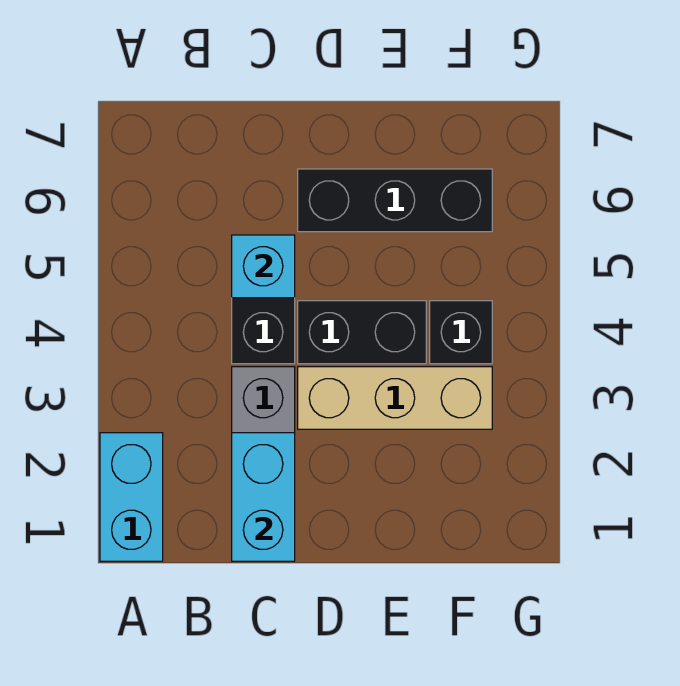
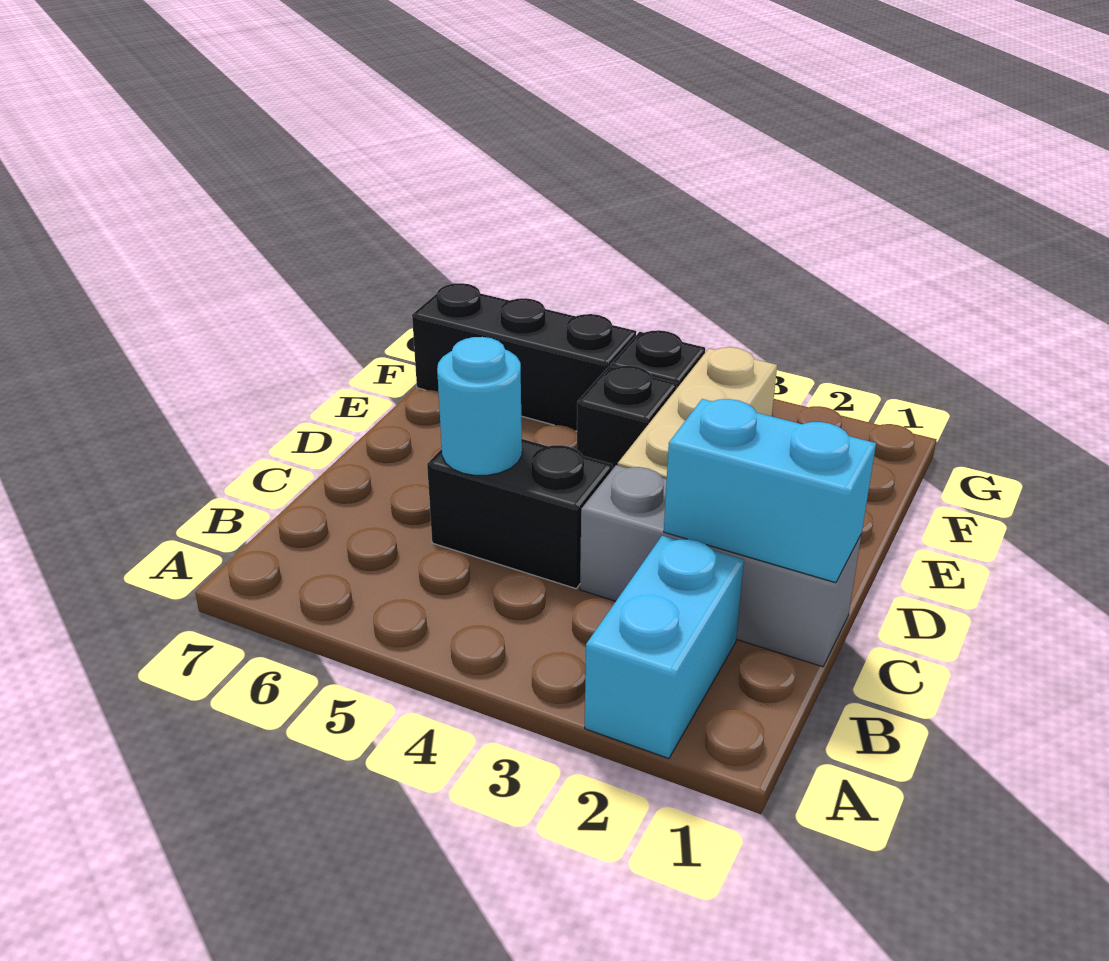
cyan 1x2 brick [100,433,163,561] -> cyan 1x2 brick turned to [585,536,744,758]
cyan 1x1 brick [232,235,295,298] -> cyan 1x1 round brick [437,337,522,475]
black 1x2 brick [298,301,426,364] -> black 1x1 brick [577,366,677,470]
black 1x3 brick [298,169,492,232] -> black 1x3 brick turned to [412,283,636,431]

